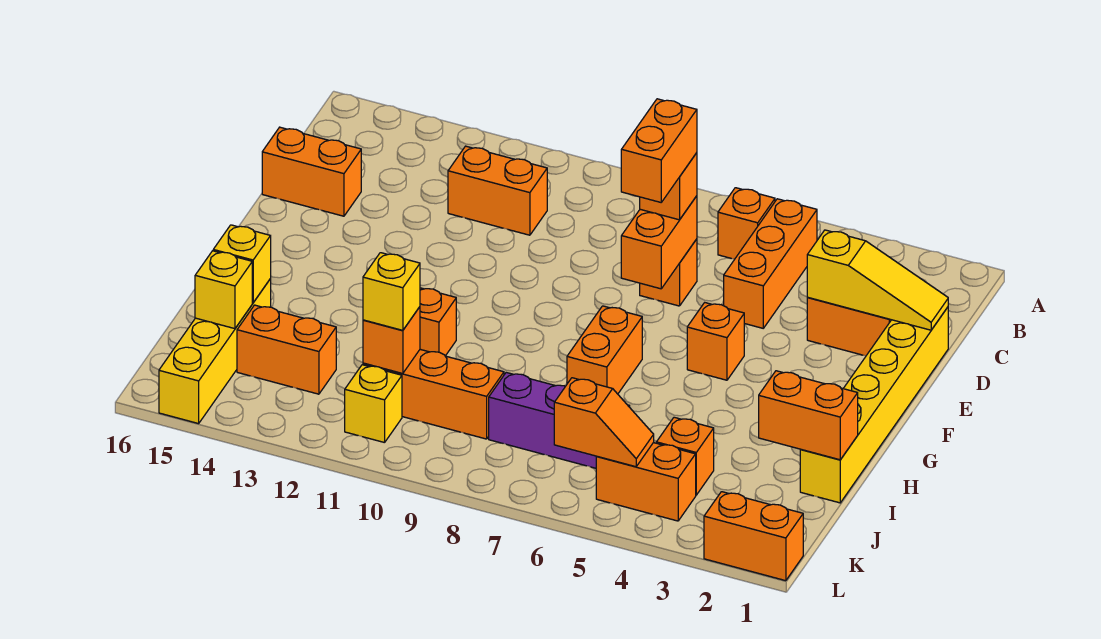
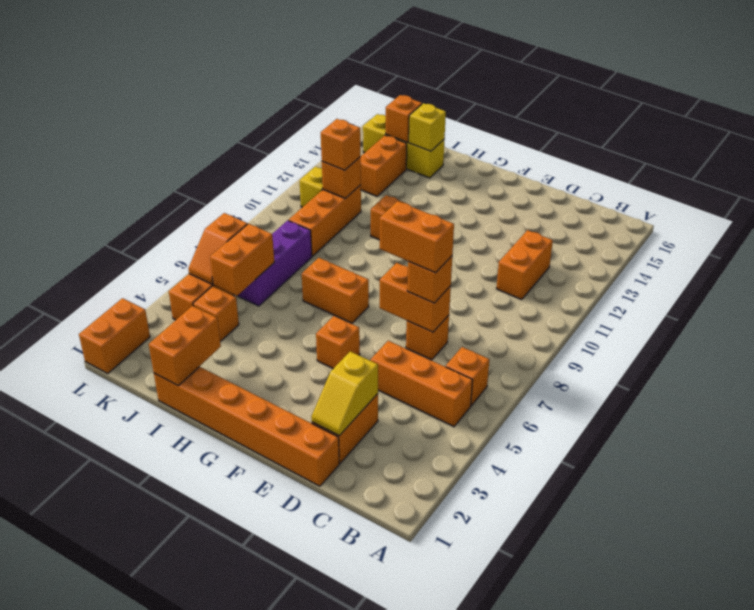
yellow 1x6 brick [800,307,948,503] -> orange 1x6 brick [154,366,339,486]
yellow 1x3 slope [807,230,948,330] -> yellow 1x2 slope [311,351,378,436]
orange 1x2 brick [262,127,361,216] -> orange 1x2 brick moved to [210,224,274,296]
yellow 1x4 brick [159,279,271,424] -> yellow 1x3 brick [363,114,444,178]
yellow 1x1 brick [363,253,420,330] -> orange 1x1 brick [321,119,360,170]
yellow 1x1 brick [195,251,252,329] -> orange 1x1 brick [386,95,422,142]

